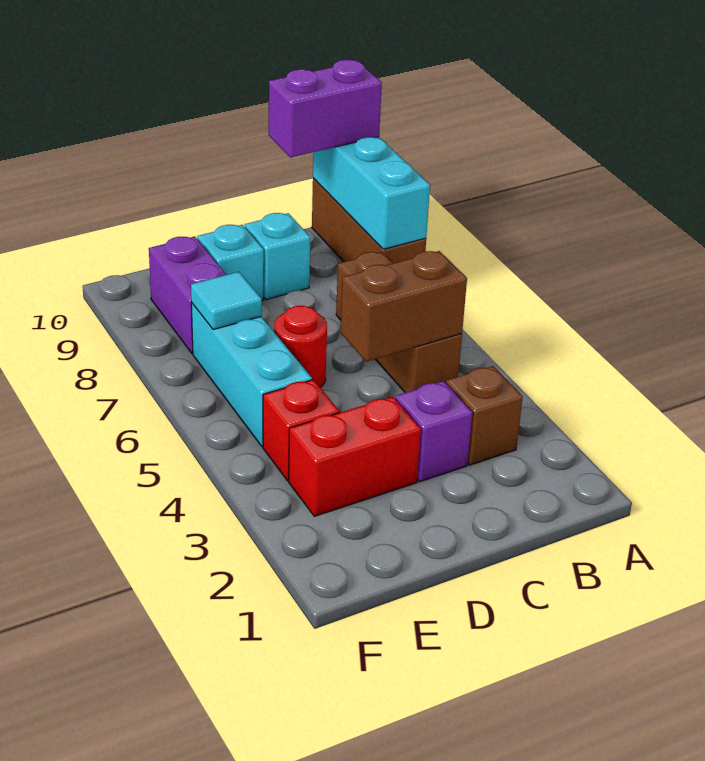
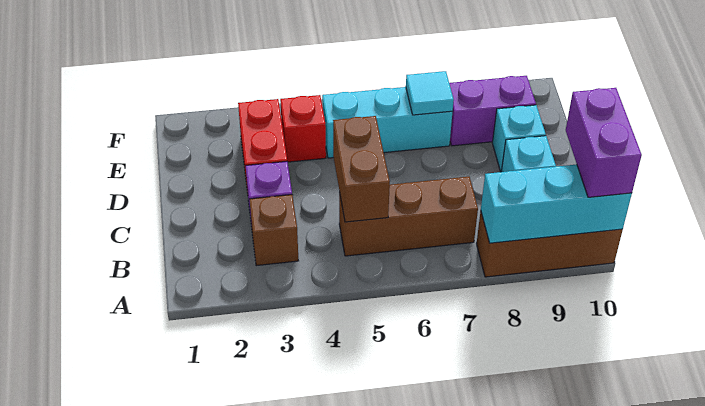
red 1x1 round brick [274,306,327,388] -> none

